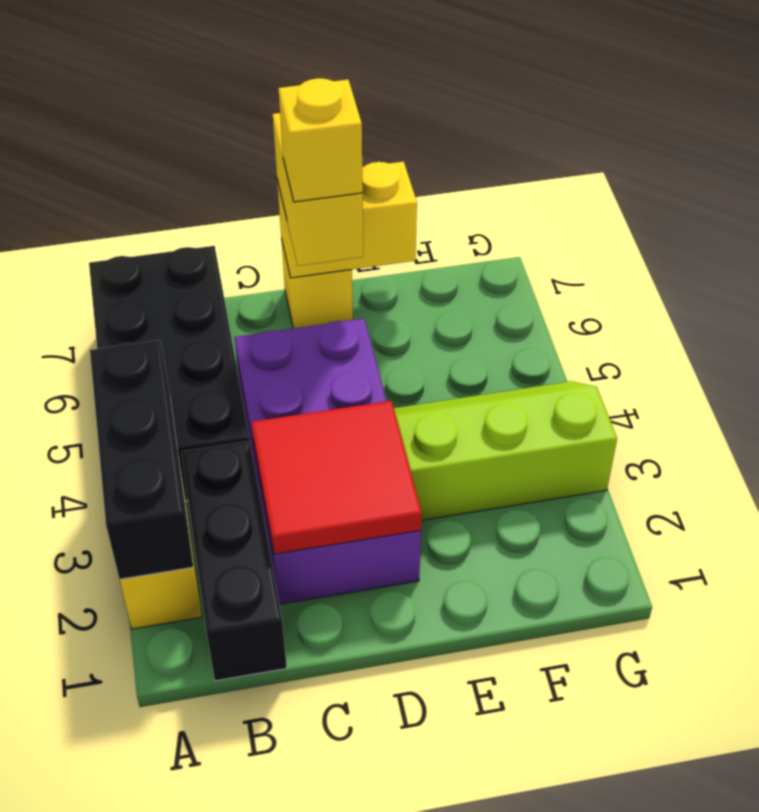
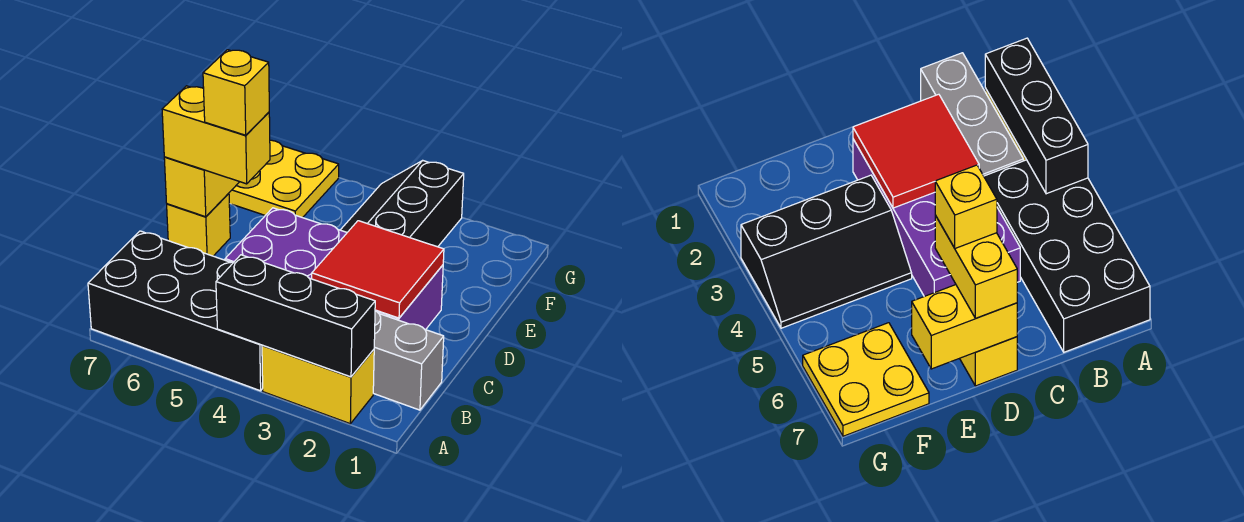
black 1x3 brick [181,441,287,681] -> grey 1x3 brick [373,311,444,410]
lime 2x3 slope [394,381,617,520] -> black 2x3 slope [341,161,464,247]
none -> yellow 2x2 plate [229,140,339,218]

